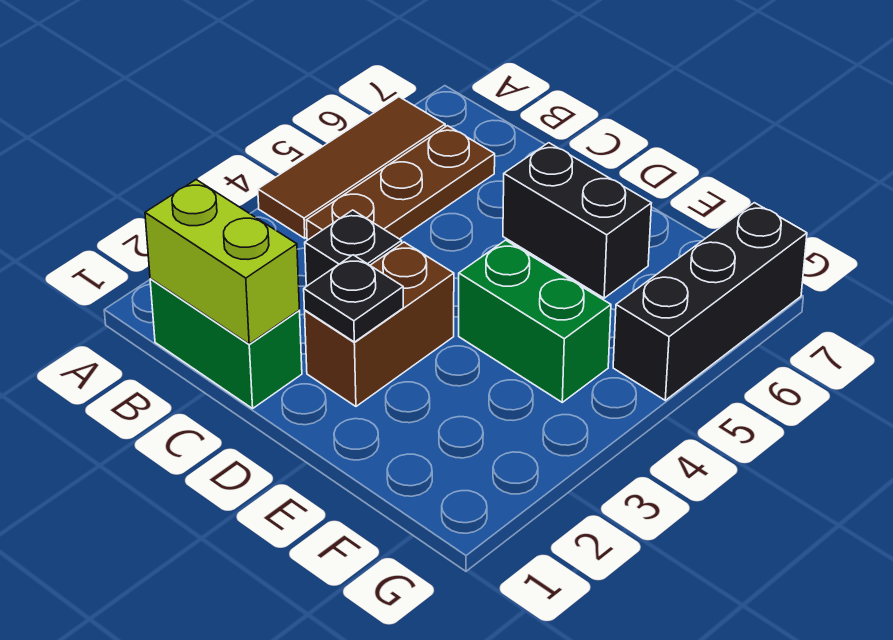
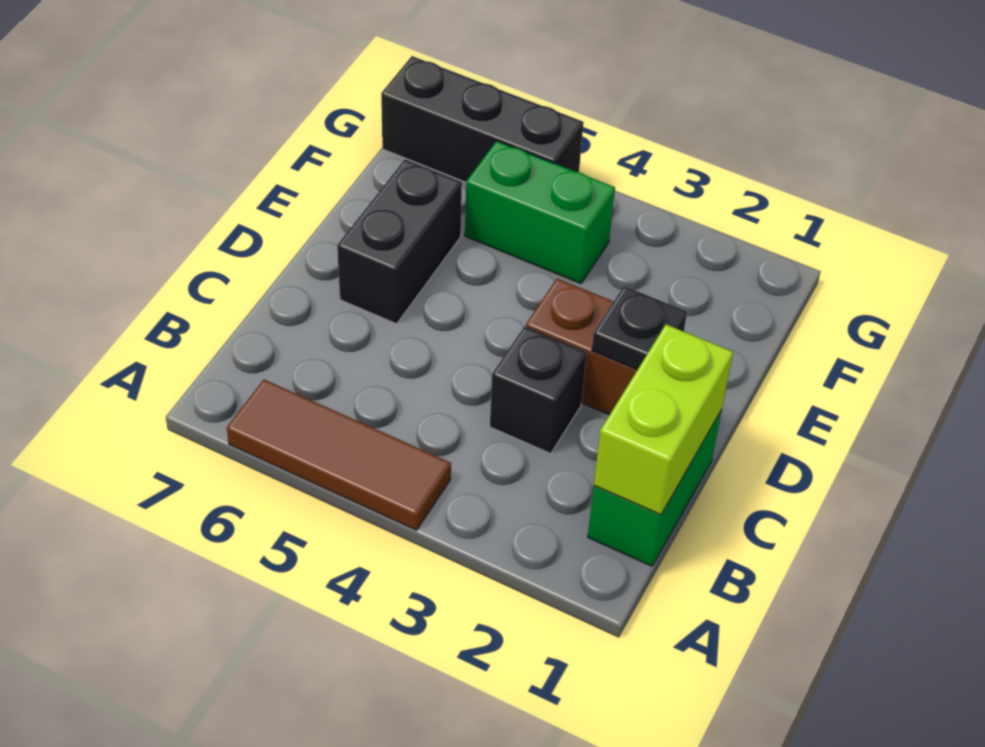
brown 1x3 plate [307,126,495,240] -> none
green 1x2 brick [459,240,611,402] -> green 1x2 brick turned to [465,141,615,284]

